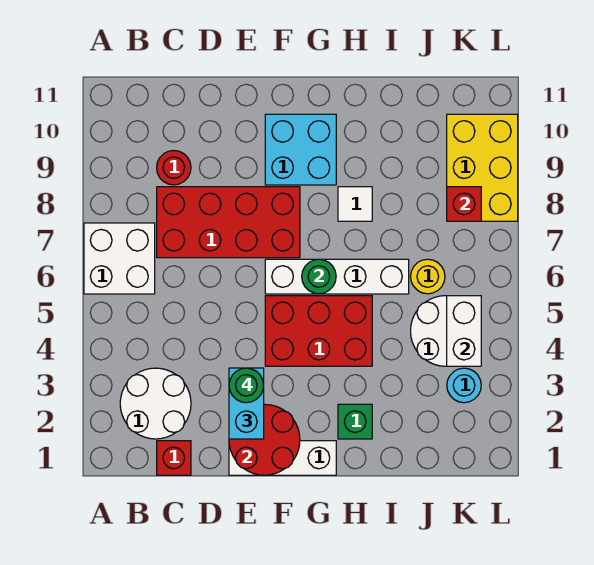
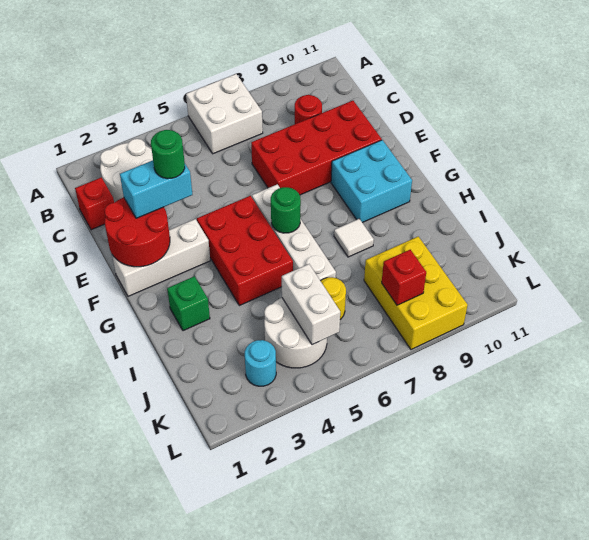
red 2x4 brick [157,187,300,258] -> red 2x4 brick turned to [251,101,382,195]
white 1x3 brick [229,441,336,475] -> white 1x3 brick turned to [112,219,210,296]
white 1x2 brick [447,296,481,366] -> white 1x2 brick turned to [282,264,340,345]
yellow 2x3 brick [447,114,518,221] -> yellow 2x3 brick turned to [364,237,468,350]

